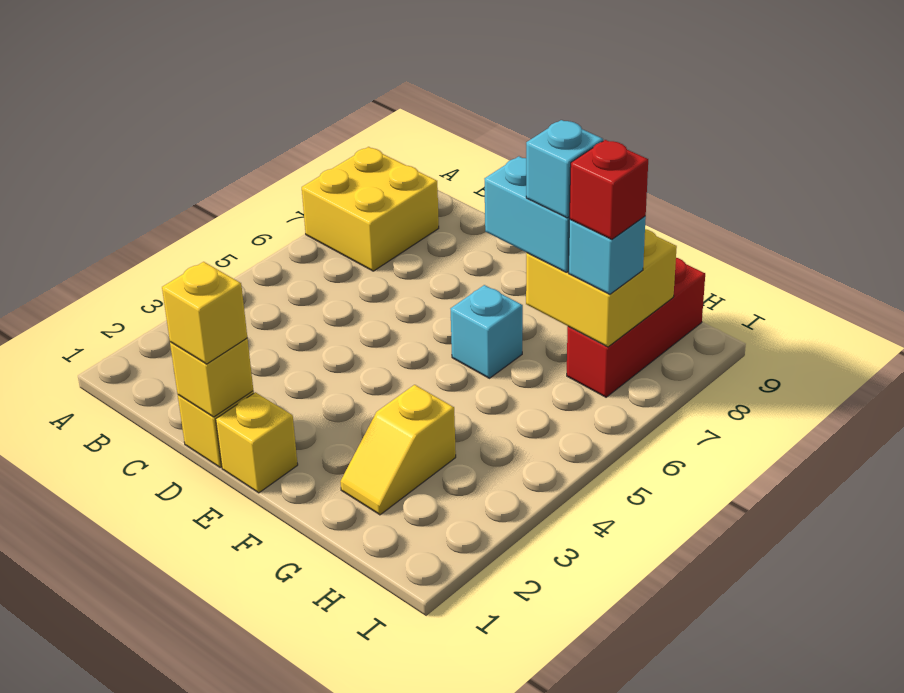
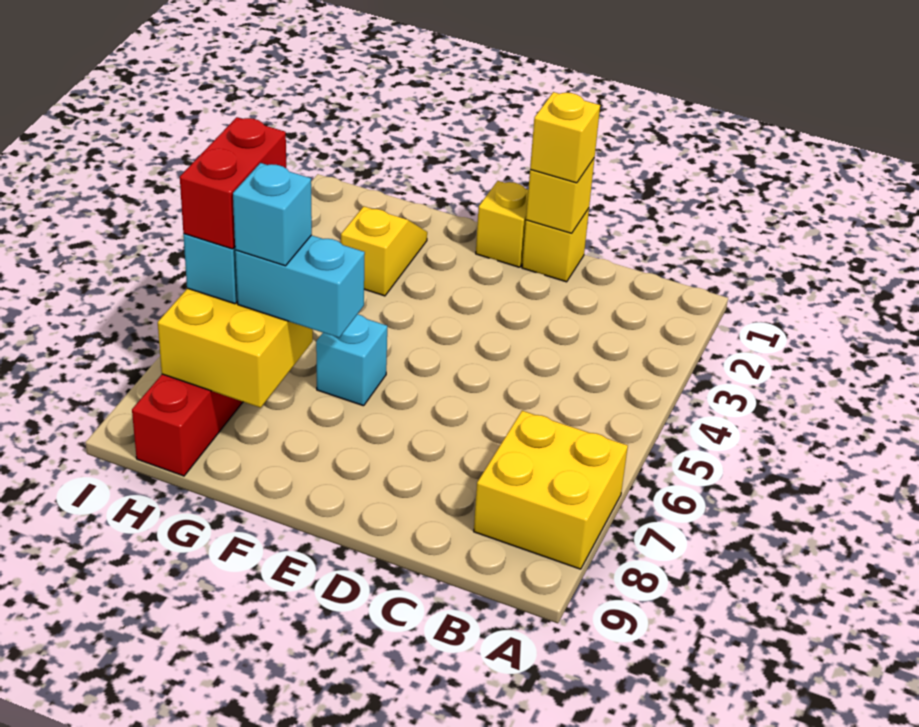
red 1x1 brick [570,140,648,240] -> red 1x2 brick [180,117,286,249]

